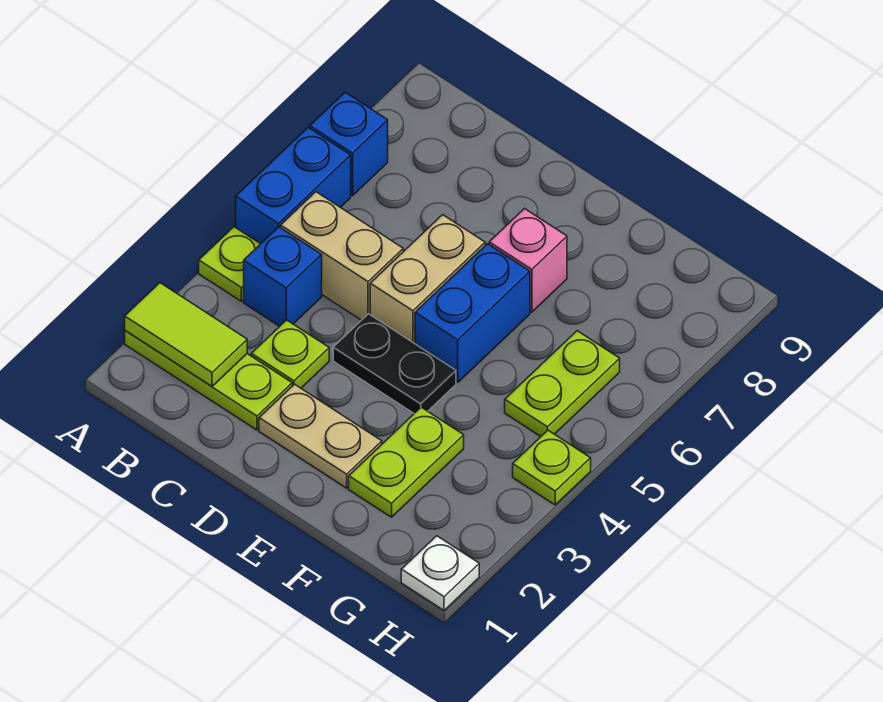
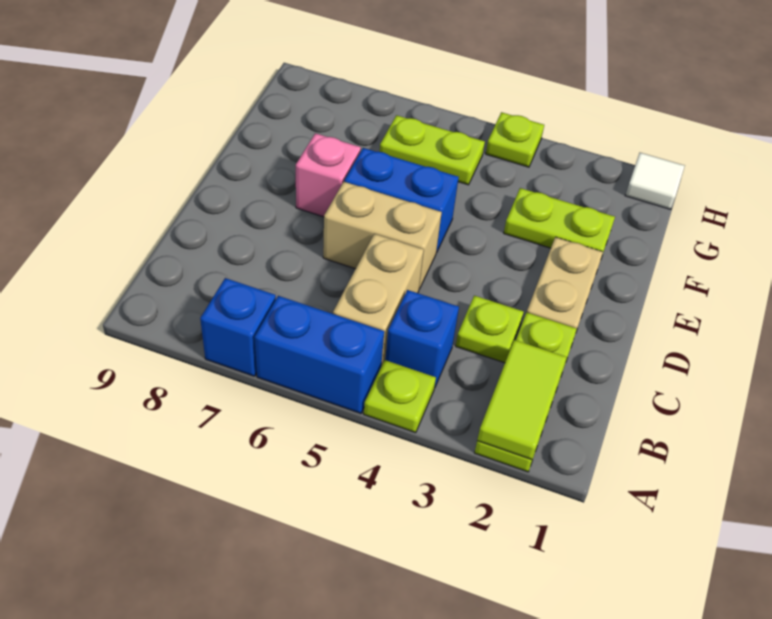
black 1x2 plate [333,314,456,413] -> none
white 1x1 plate [401,536,479,610] -> white 1x1 tile [625,153,685,209]

